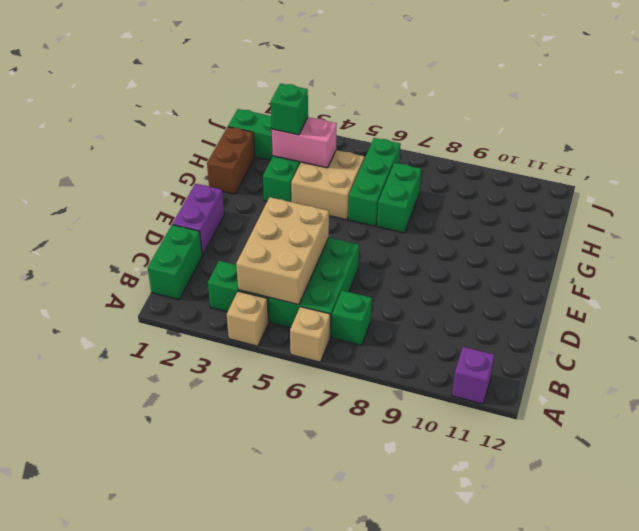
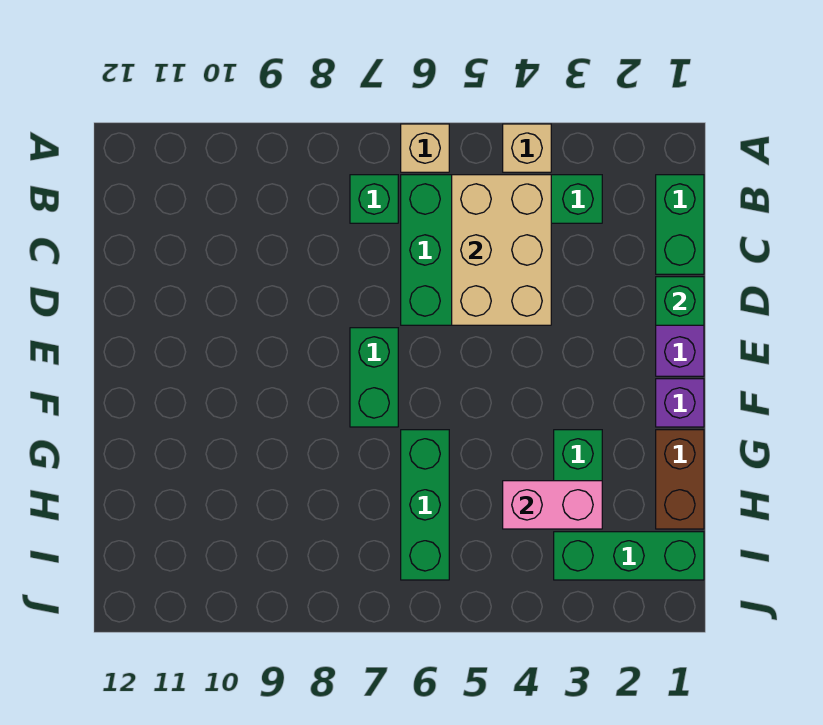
purple 1x1 brick [452,347,495,404] -> purple 1x1 brick moved to [656,379,704,427]
tan 2x2 brick [291,150,364,220] -> none
green 1x2 brick [377,163,421,233] -> green 1x2 brick moved to [350,328,398,427]
green 1x1 brick [271,84,308,135] -> green 1x1 brick moved to [656,277,704,325]

